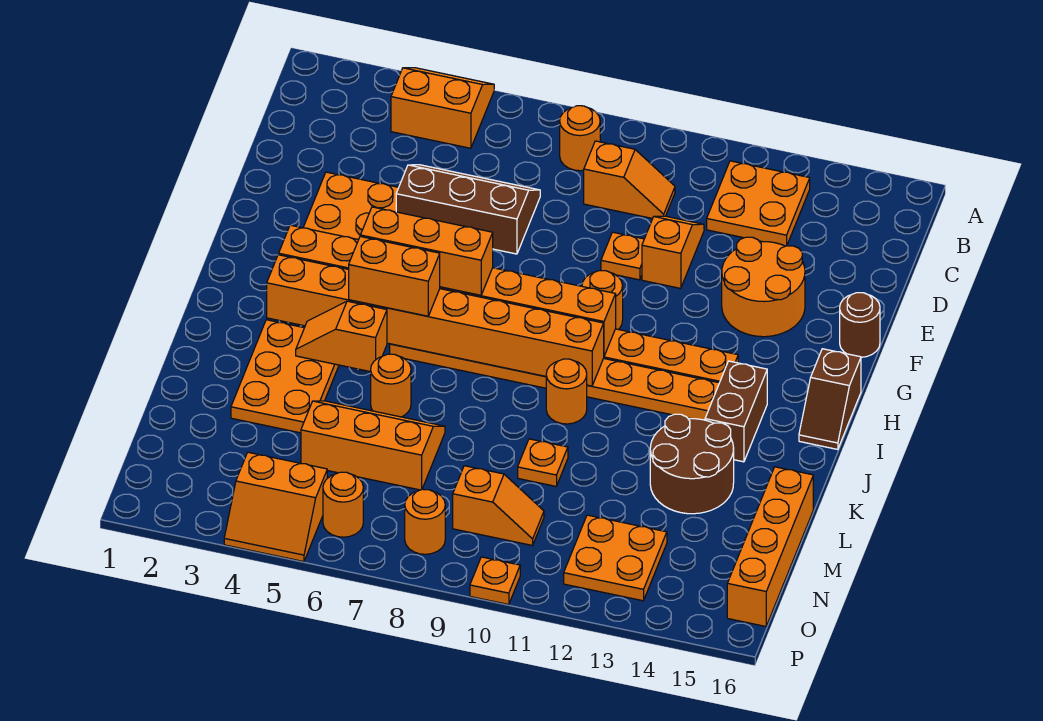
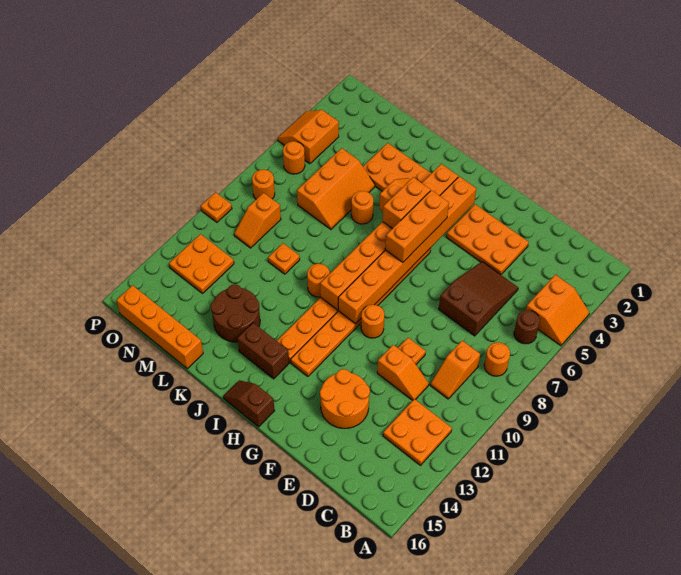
brown 2x3 slope [396,165,540,254] -> brown 2x3 slope turned to [439,262,518,336]
brown 1x1 round brick [840,293,880,357] -> brown 1x1 round brick moved to [514,310,540,344]

